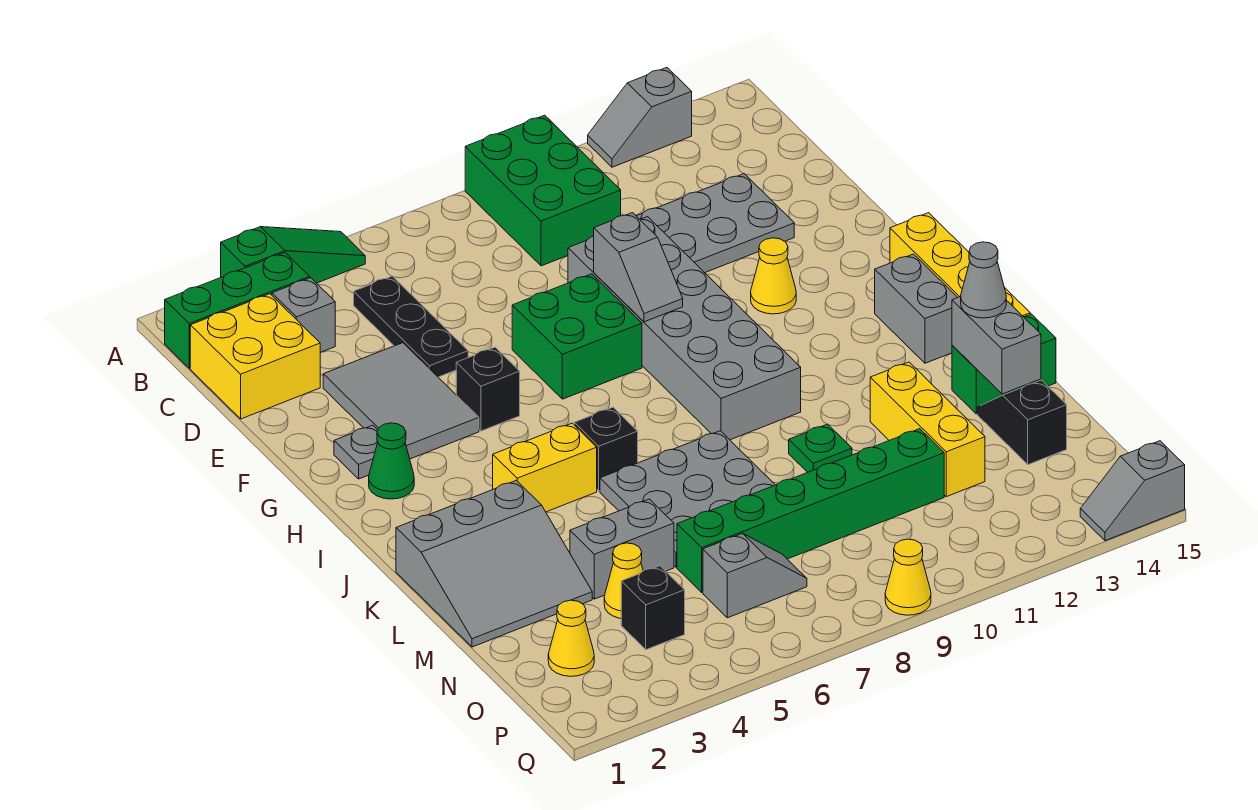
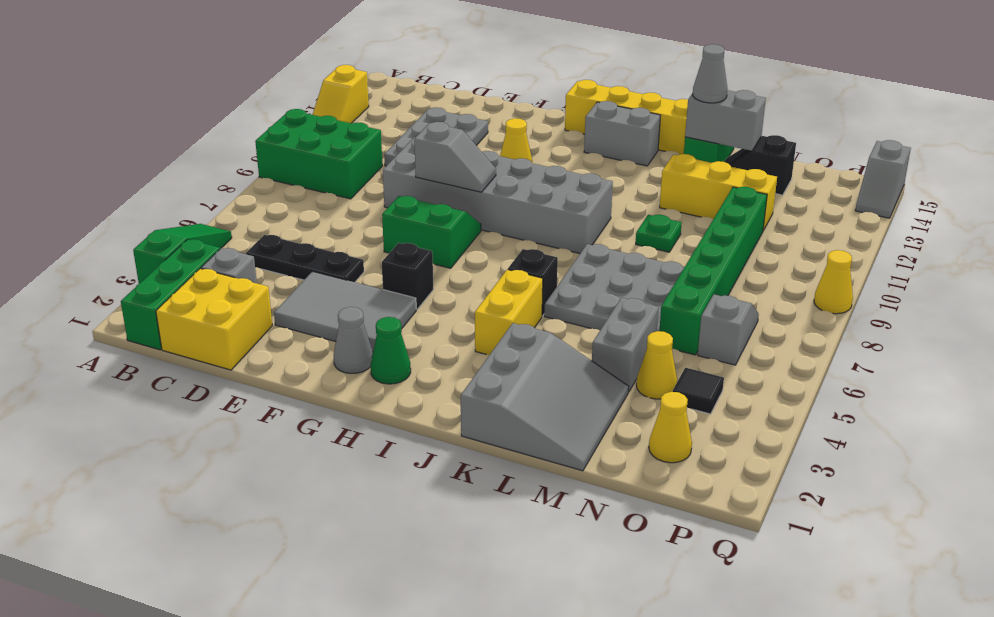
grey 1x2 slope [588,68,692,167] -> yellow 1x2 slope [313,65,369,123]
green 2x2 brick [512,274,642,399] -> green 2x2 slope [382,196,481,268]
grey 1x1 plate [334,425,378,479] -> grey 1x1 cone [334,307,373,374]
black 1x1 brick [621,566,685,650] -> black 1x1 tile [672,368,724,414]

